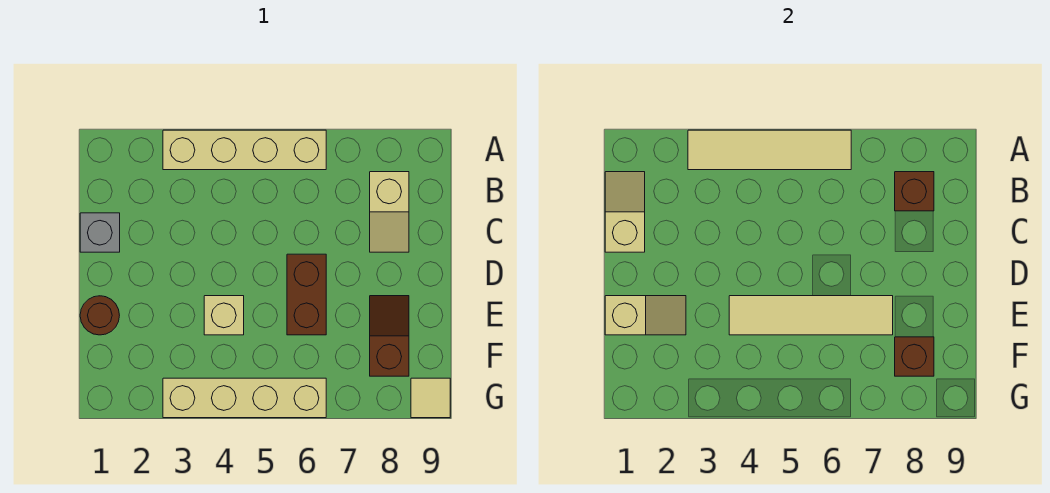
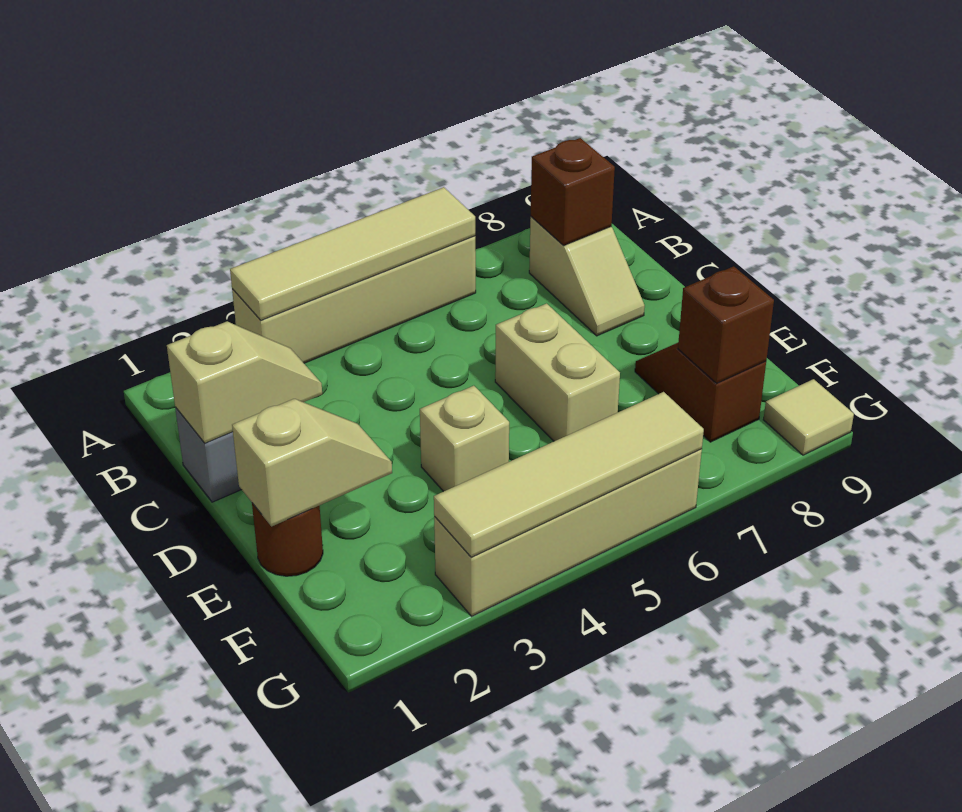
tan 1x2 slope [605,172,645,252] -> tan 1x2 slope turned to [167,322,322,443]
brown 1x2 brick [287,254,326,335] -> tan 1x2 brick [495,303,620,441]
tan 1x4 tile [729,296,893,335] -> tan 1x4 tile moved to [434,392,704,557]

